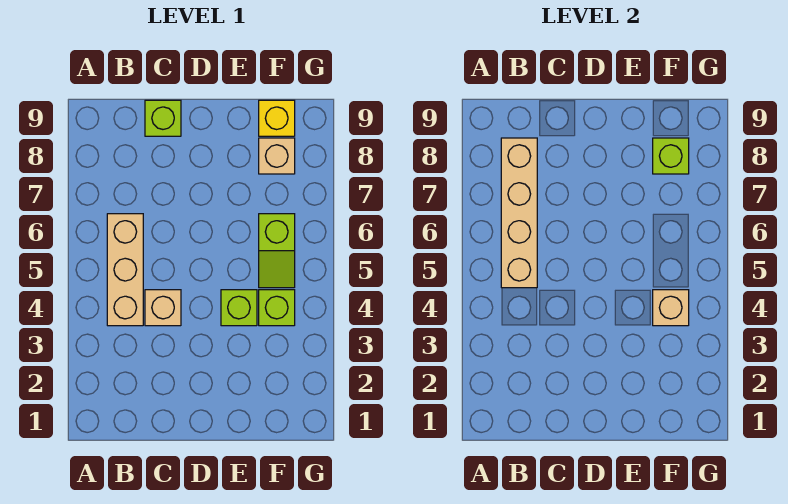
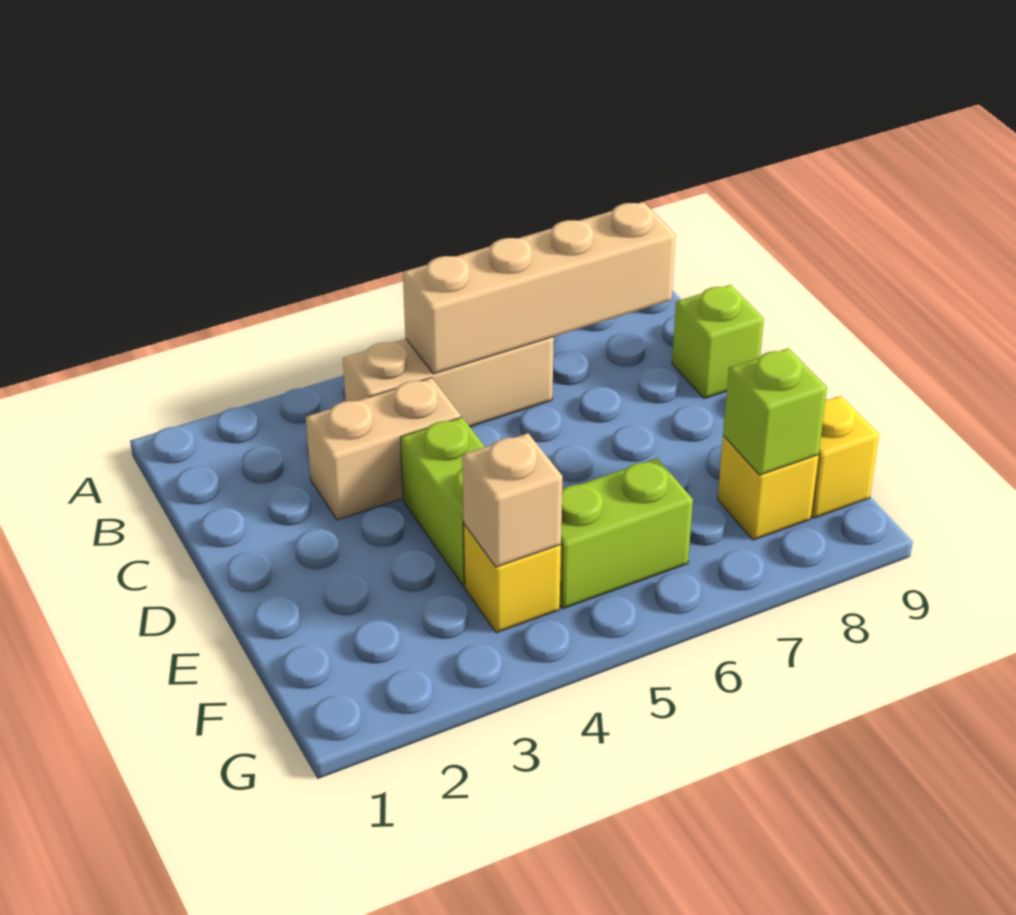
tan 1x1 brick [145,290,181,326] -> tan 1x2 brick [306,378,461,520]
lime 1x1 brick [221,290,257,326] -> lime 1x2 brick [400,417,485,586]
lime 1x1 brick [259,290,295,326] -> yellow 1x1 brick [464,524,561,633]
lime 1x2 slope [259,214,295,288] -> lime 1x2 brick [560,458,693,609]
tan 1x1 brick [259,138,295,174] -> yellow 1x1 brick [718,436,818,540]

